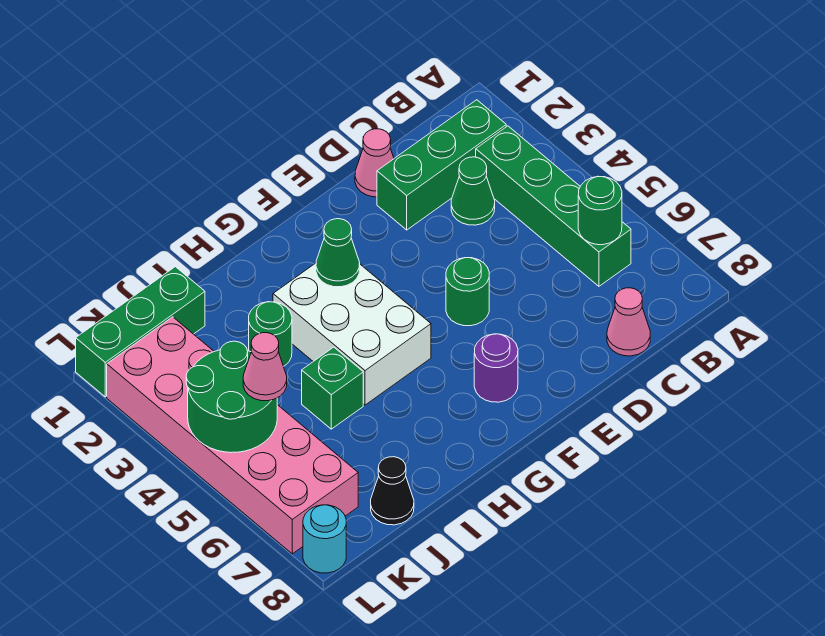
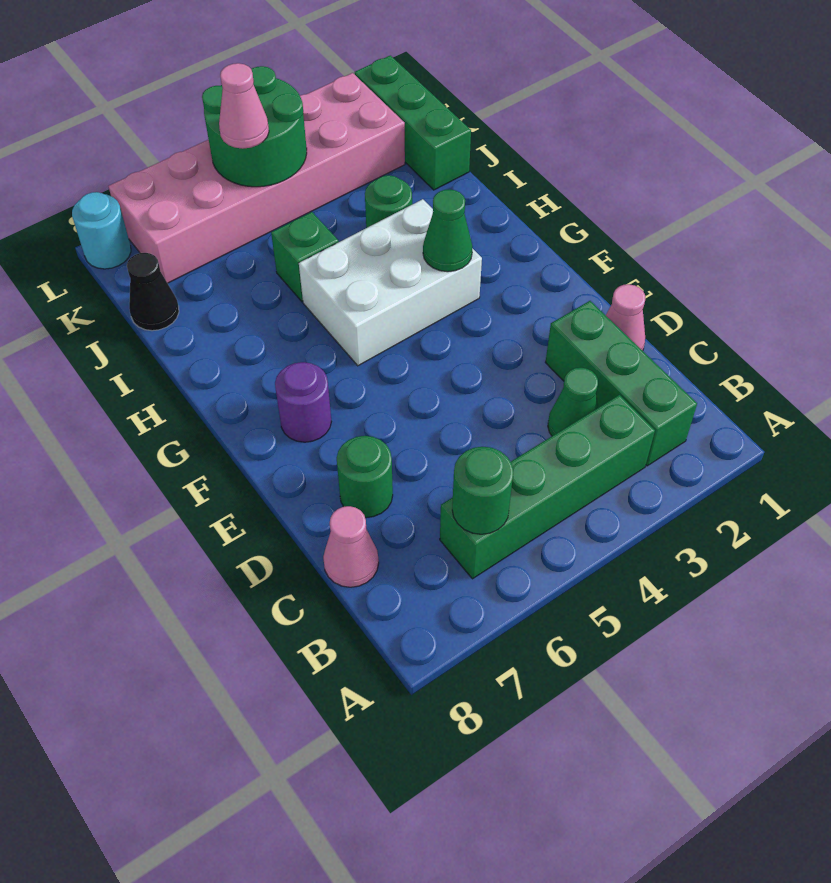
green 1x1 round brick [446,258,489,326] -> green 1x1 round brick moved to [337,436,393,518]

